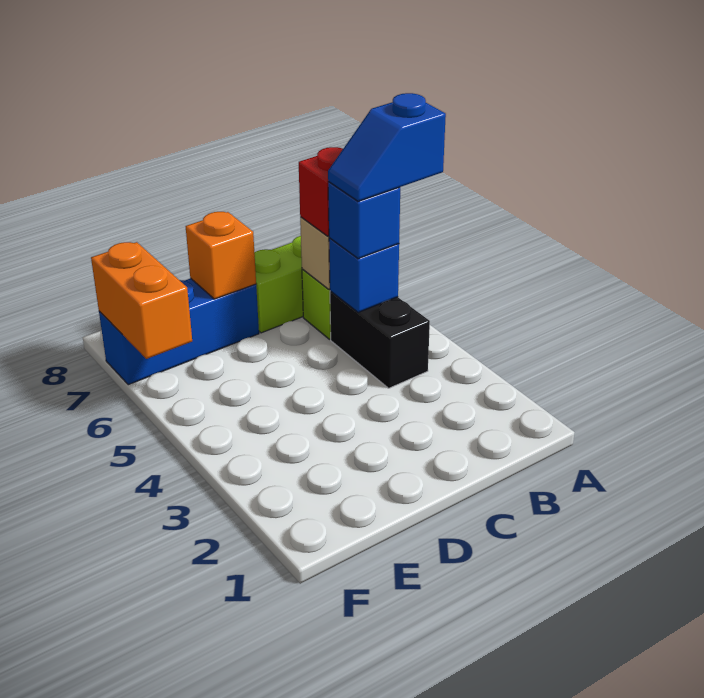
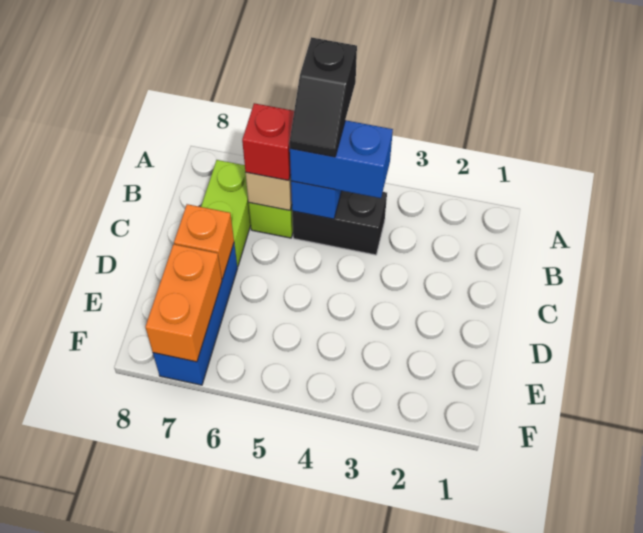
blue 1x2 slope [328,93,446,201] -> black 1x2 slope [289,37,357,157]
blue 1x1 brick [328,182,400,259] -> blue 1x2 brick [290,120,393,198]
orange 1x2 brick [91,242,192,359] -> orange 1x2 brick turned to [145,244,222,362]

